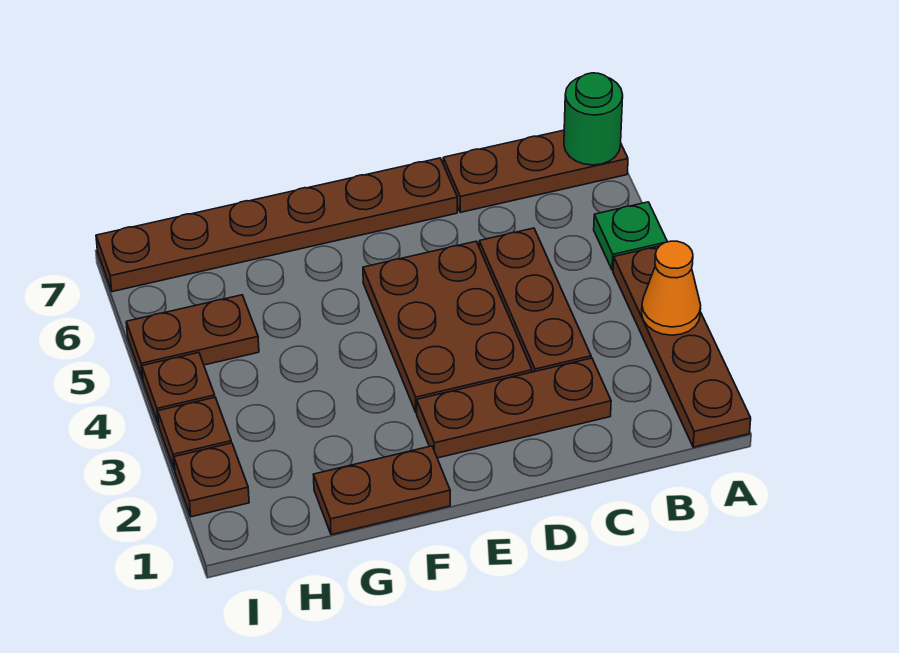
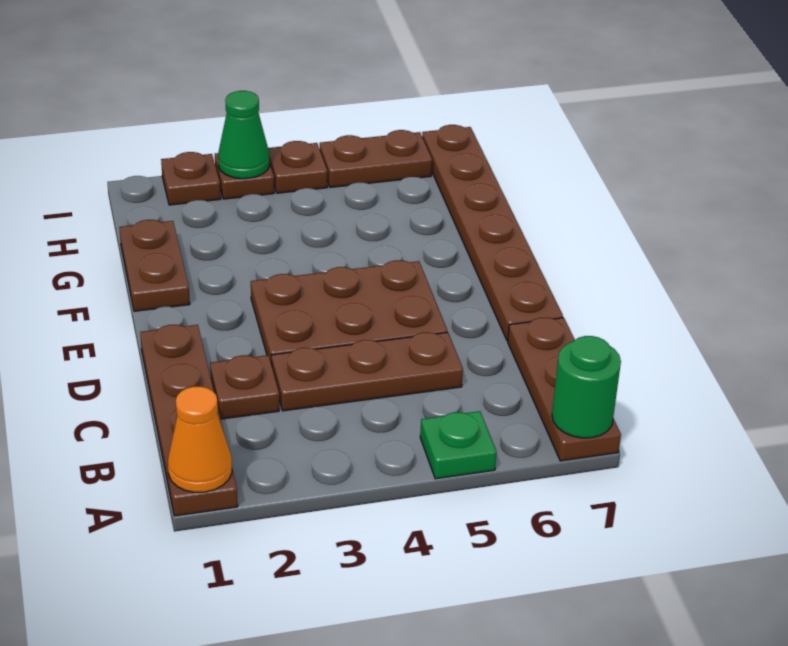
brown 1x4 plate [613,246,751,447] -> brown 1x4 plate turned to [140,325,238,516]
orange 1x1 cone [642,241,701,335] -> orange 1x1 cone moved to [168,387,232,492]
brown 1x3 plate [417,358,611,458] -> brown 1x1 plate [210,355,279,419]
brown 1x2 plate [126,295,259,379] -> brown 1x2 plate turned to [320,130,432,188]
none -> green 1x1 cone [218,91,270,179]

